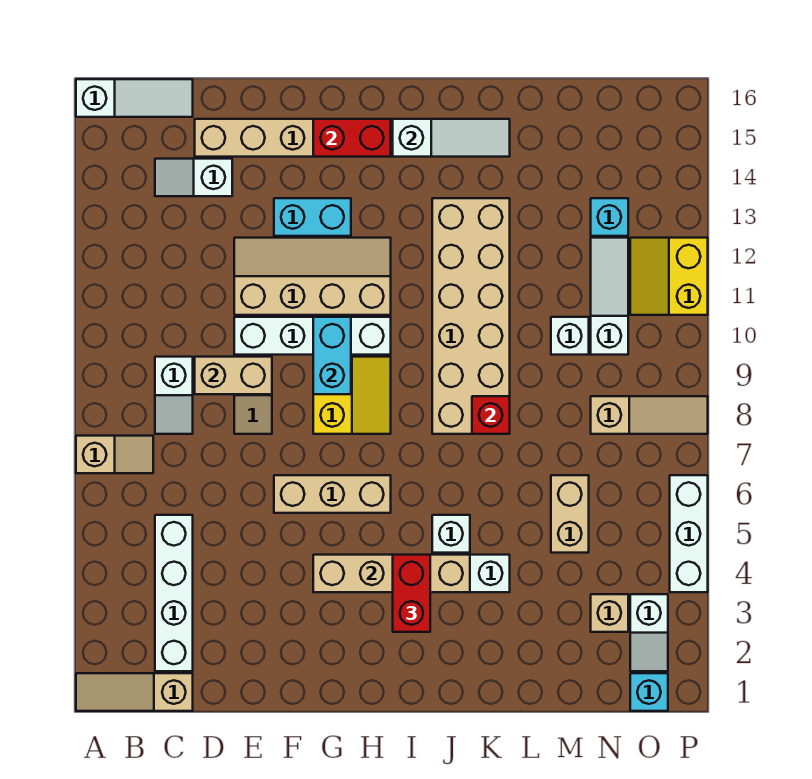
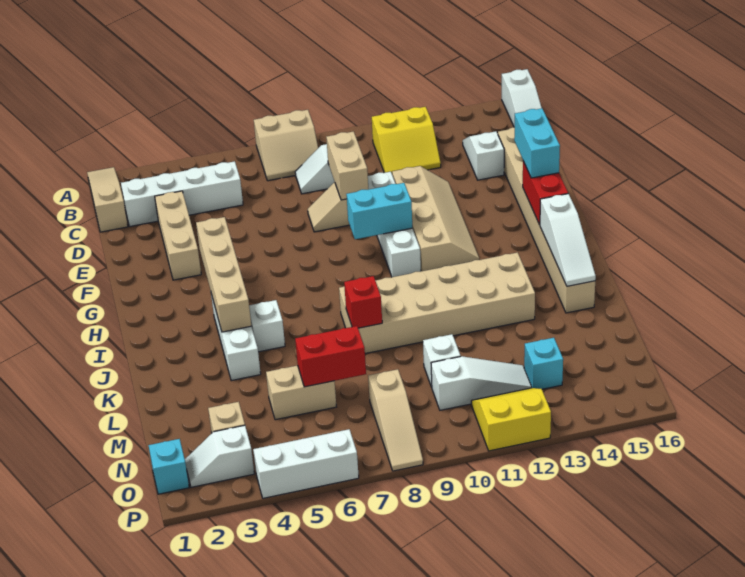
tan 1x2 slope [76,436,153,473] -> tan 2x2 slope [254,110,318,181]
tan 1x3 brick [274,475,391,513] -> tan 1x3 brick moved to [155,191,201,280]
cyan 1x2 brick [274,198,351,236] -> cyan 1x2 brick moved to [514,108,560,178]
yellow 2x2 slope [313,357,391,434] -> yellow 2x2 slope moved to [372,107,441,173]
red 1x2 brick [393,555,430,632] -> red 1x2 brick moved to [295,326,366,387]

